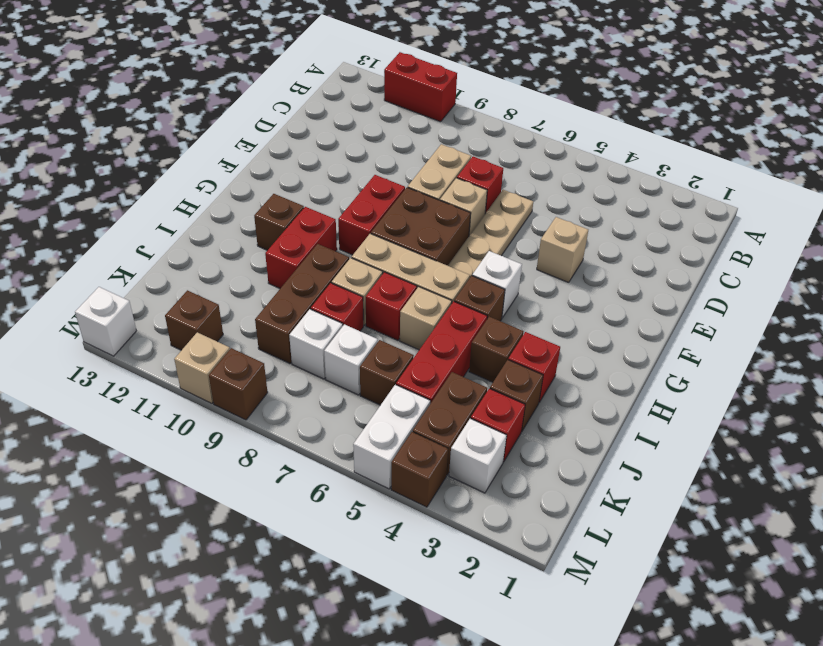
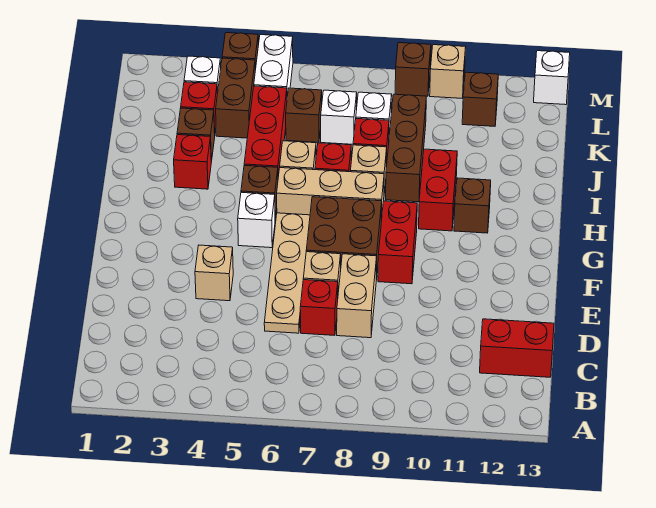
red 1x2 brick [384,52,457,122] -> red 1x2 brick moved to [480,319,554,377]
brown 1x1 brick [469,317,523,382] -> none

